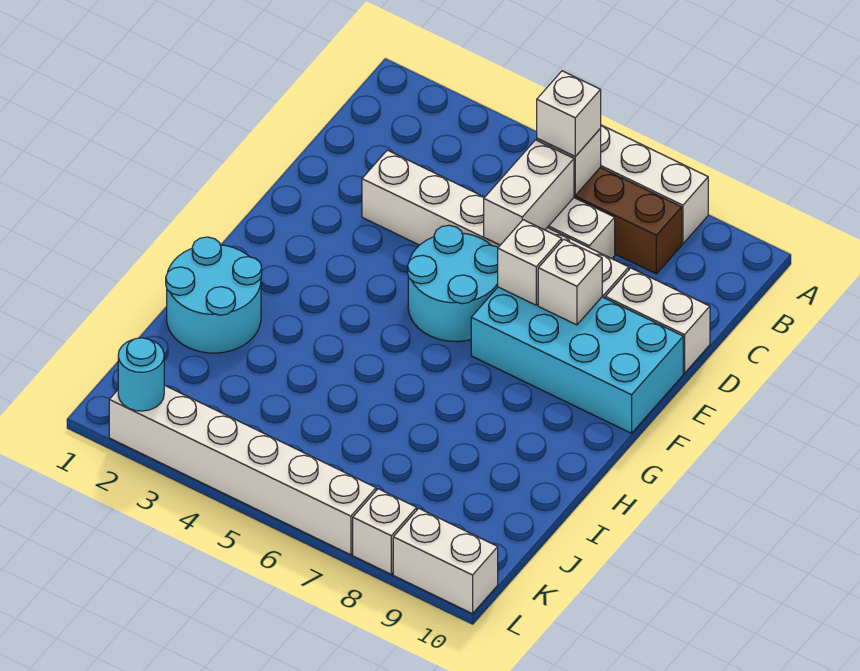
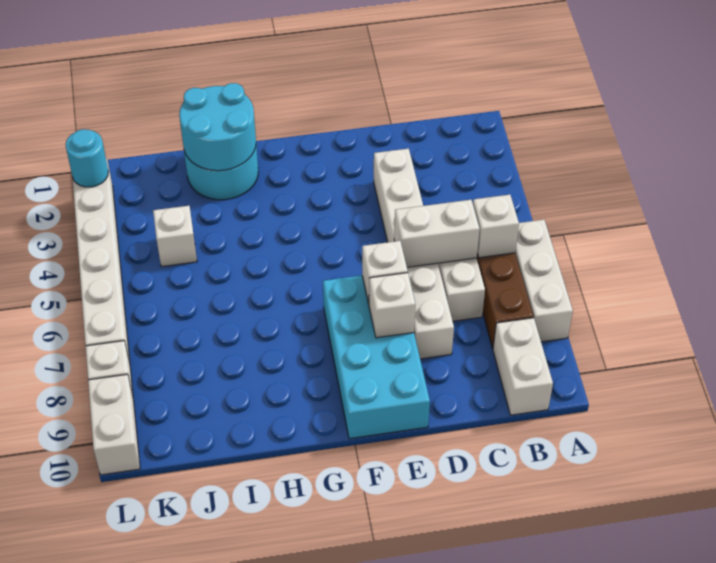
white 1x1 brick [537,71,601,156] -> white 1x1 brick moved to [153,206,197,267]
white 1x2 brick [605,268,710,373] -> white 1x2 brick moved to [493,318,553,415]
cyan 2x2 round brick [408,225,498,342] -> cyan 2x2 round brick moved to [179,83,256,171]

